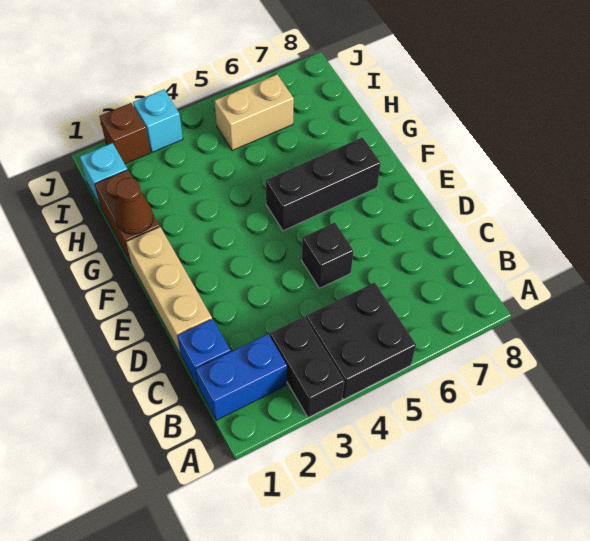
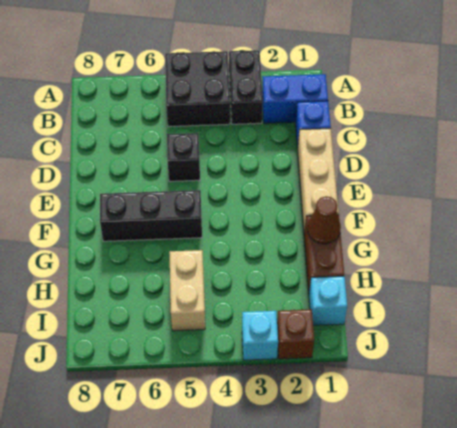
tan 1x2 brick [215,75,294,151] -> tan 1x2 brick turned to [169,250,205,331]

